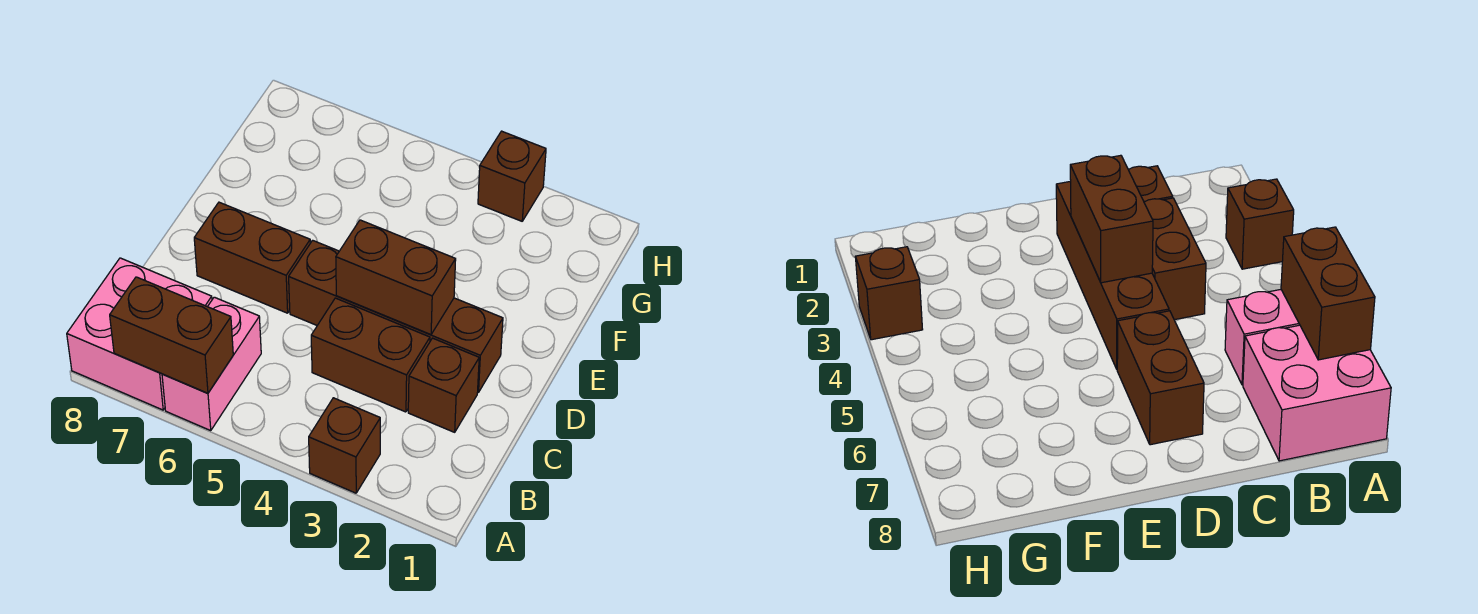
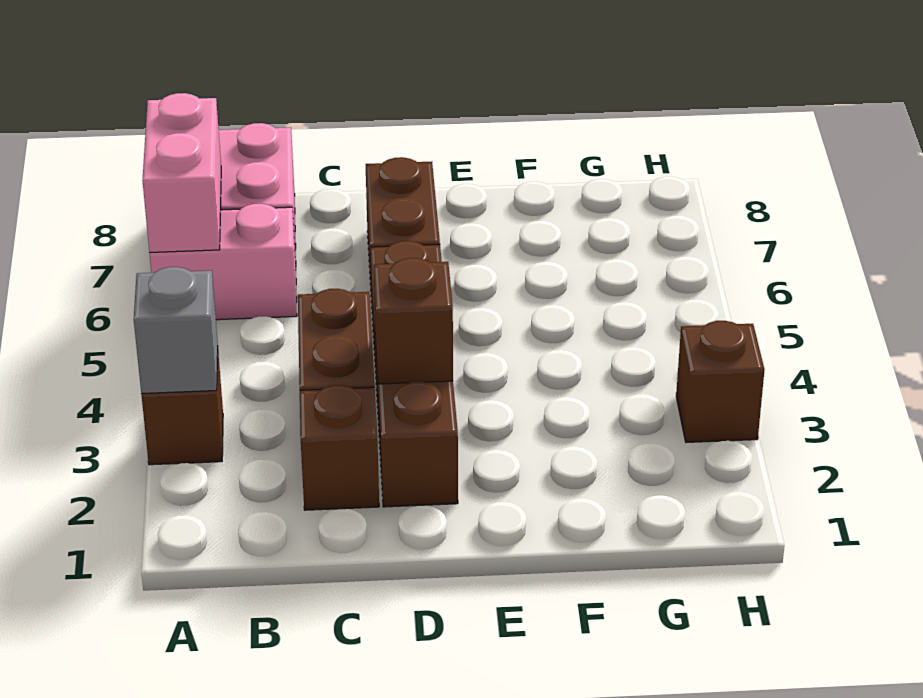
none -> grey 1x1 brick [134,267,218,394]
brown 1x2 brick [110,277,233,393] -> pink 1x2 brick [142,93,221,252]
brown 1x2 brick [336,220,456,335] -> brown 1x1 brick [374,258,453,384]

